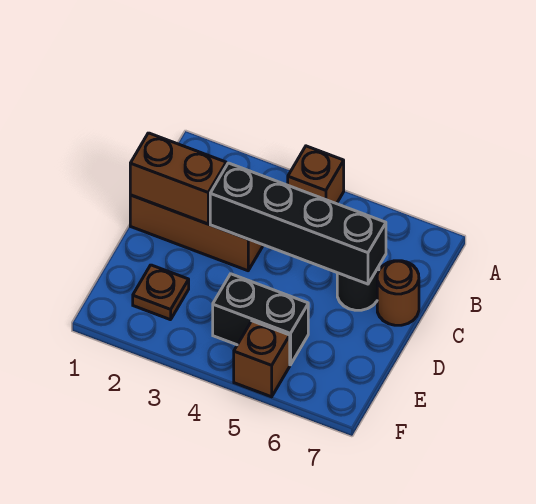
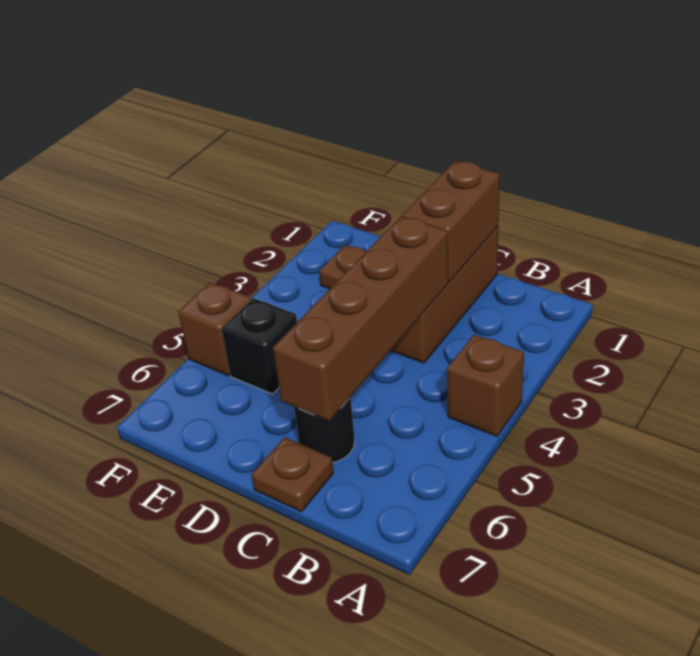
black 1x4 brick [210,163,386,284] -> brown 1x4 brick [273,217,448,421]
brown 1x1 round brick [377,261,419,325] -> brown 1x1 plate [252,437,334,512]
black 1x2 brick [213,274,308,365] -> black 1x1 brick [222,298,297,394]

